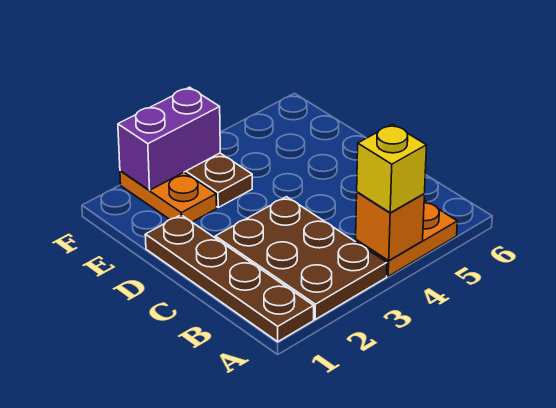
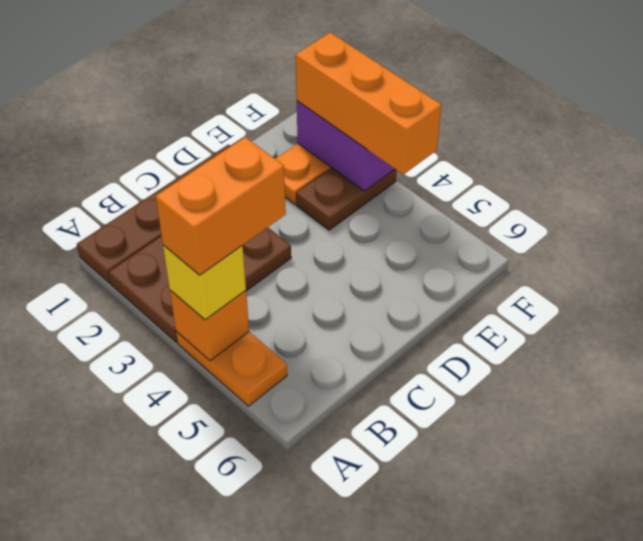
none -> orange 1x2 brick [156,137,286,275]
none -> orange 1x3 brick [296,32,441,174]

